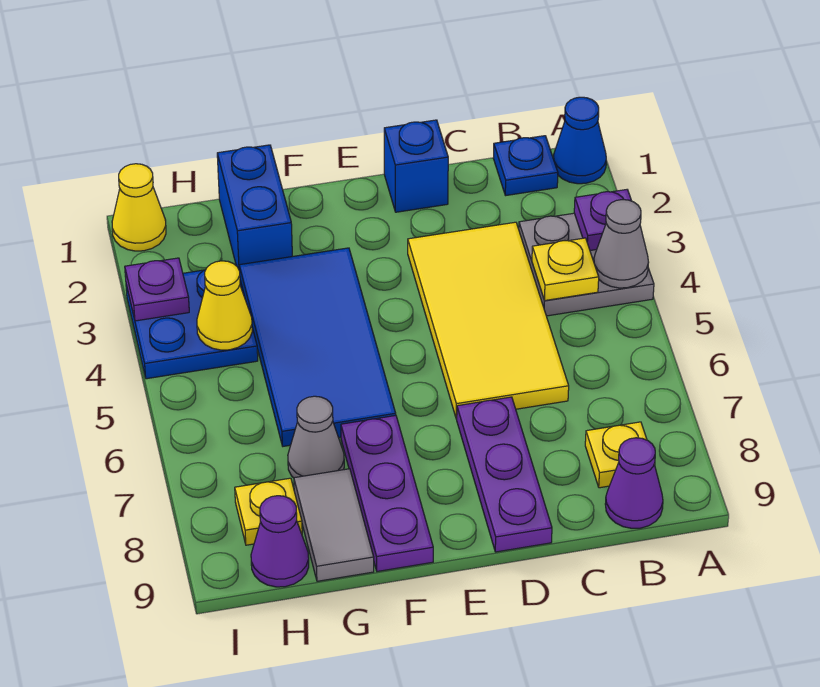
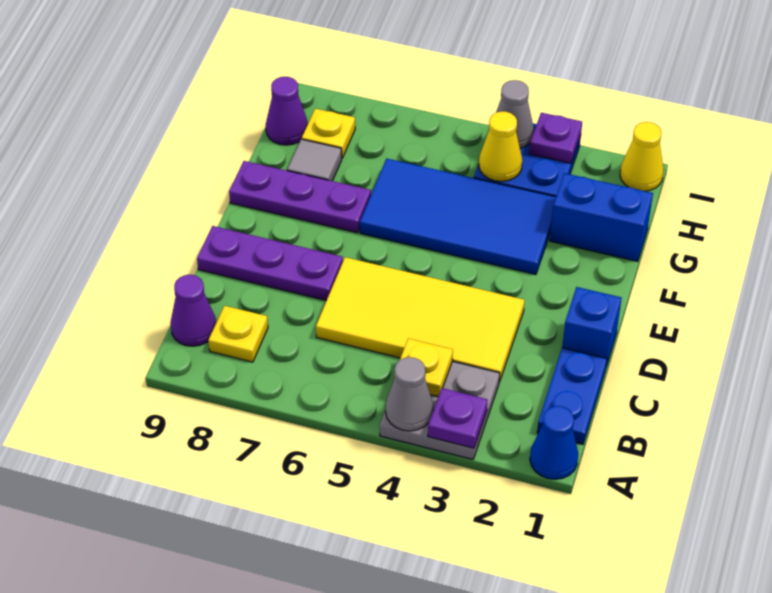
blue 1x1 plate [494,136,558,196] -> blue 1x2 plate [537,348,607,444]
grey 1x1 cone [288,396,344,478] -> grey 1x1 cone moved to [496,80,534,149]
grey 1x2 tile [294,469,374,581] -> grey 1x1 tile [287,139,342,181]

